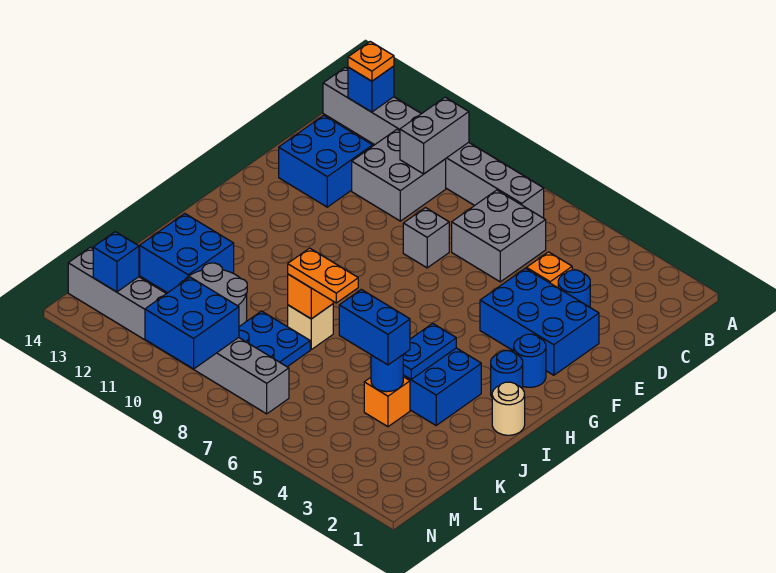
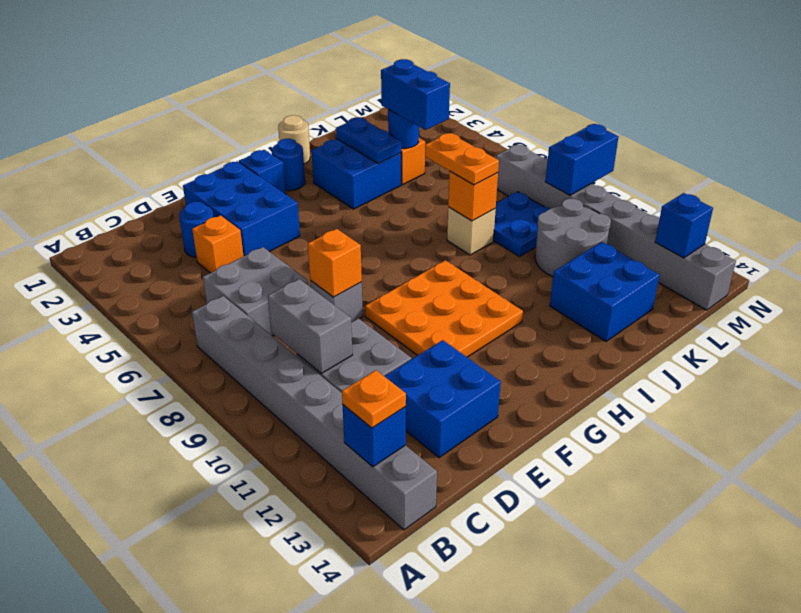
grey 1x2 brick [400,97,469,174] -> grey 1x2 brick turned to [268,279,352,373]
none -> orange 1x1 brick [308,229,362,297]
none -> orange 3x3 plate [365,260,523,357]
blue 1x1 round brick [514,334,546,387] -> blue 1x1 brick [239,150,286,194]
blue 1x2 plate [403,323,456,379] -> blue 1x2 plate turned to [336,117,401,164]
blue 2x2 brick [145,277,239,369] -> blue 1x2 brick [545,124,619,195]

